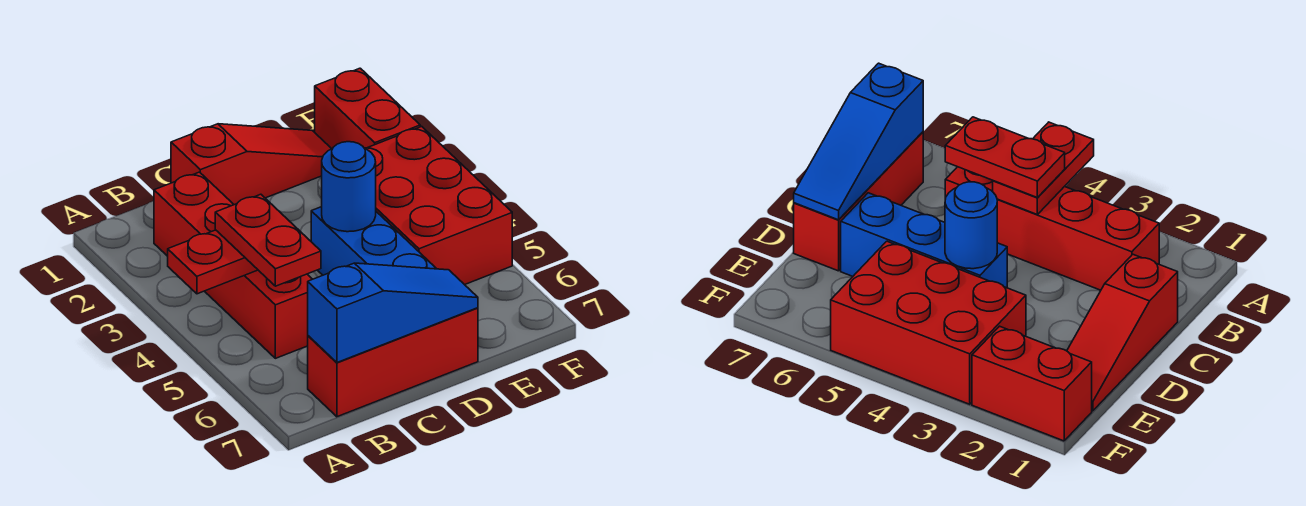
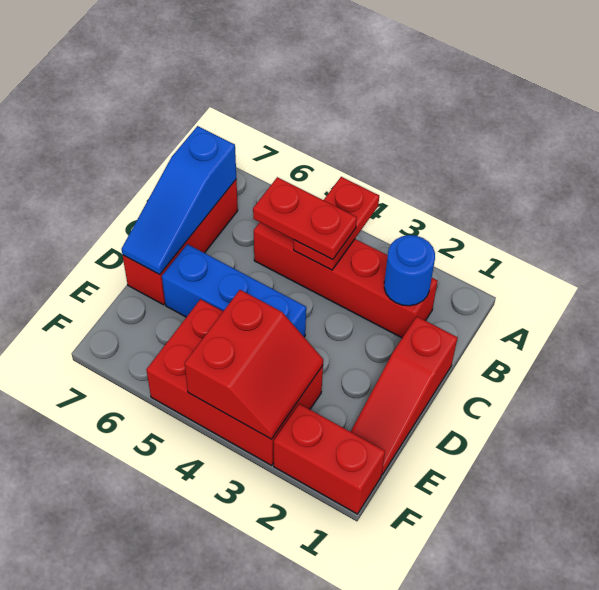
blue 1x1 round brick [322,142,376,232] -> blue 1x1 round brick moved to [384,235,435,306]
none -> red 2x2 slope [185,290,323,439]

